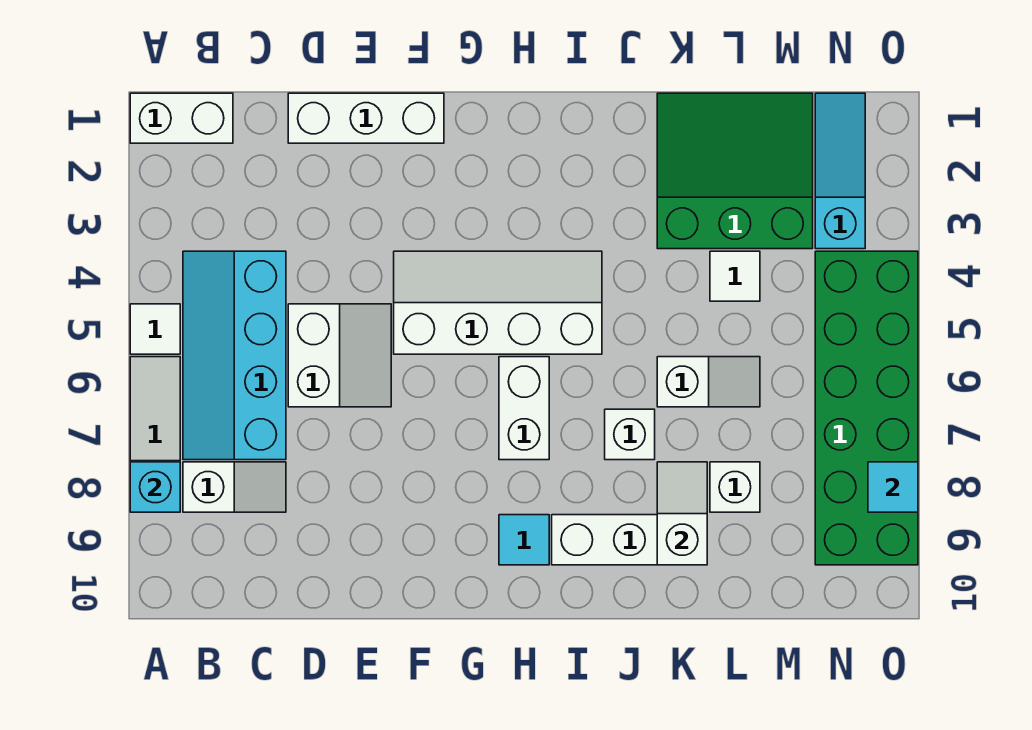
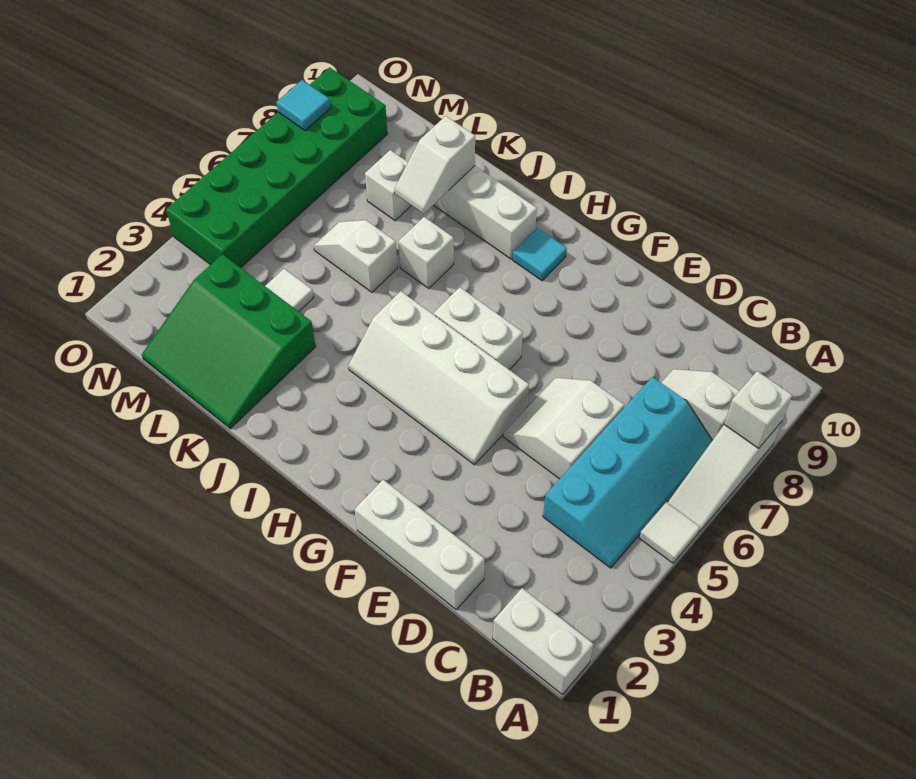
cyan 1x1 brick [130,462,180,512] -> white 1x1 brick [724,371,792,449]
white 1x2 brick [499,357,549,460] -> white 1x2 brick turned to [434,287,523,370]
cyan 1x3 slope [815,93,865,249] -> none

